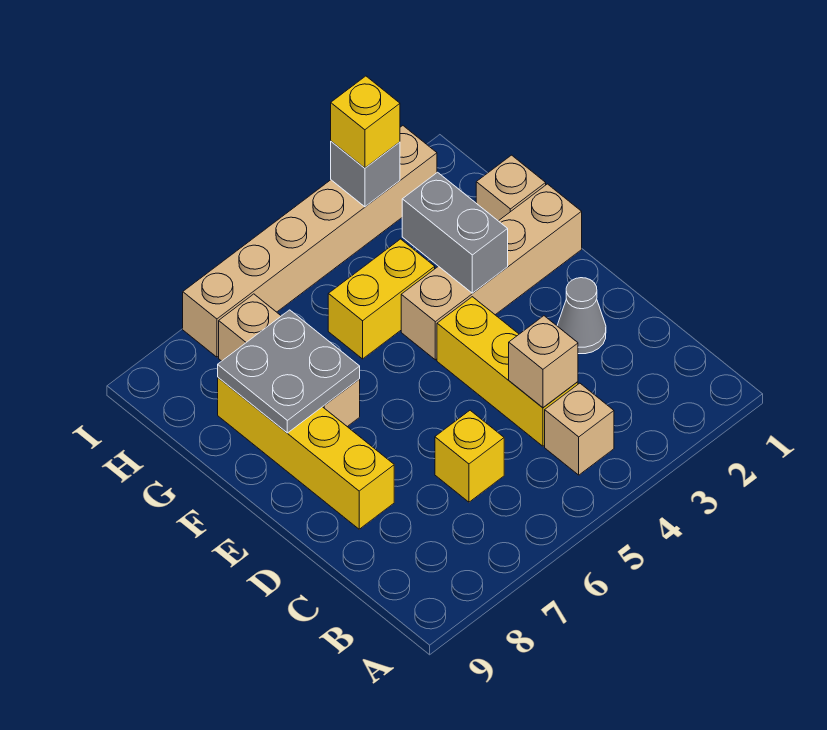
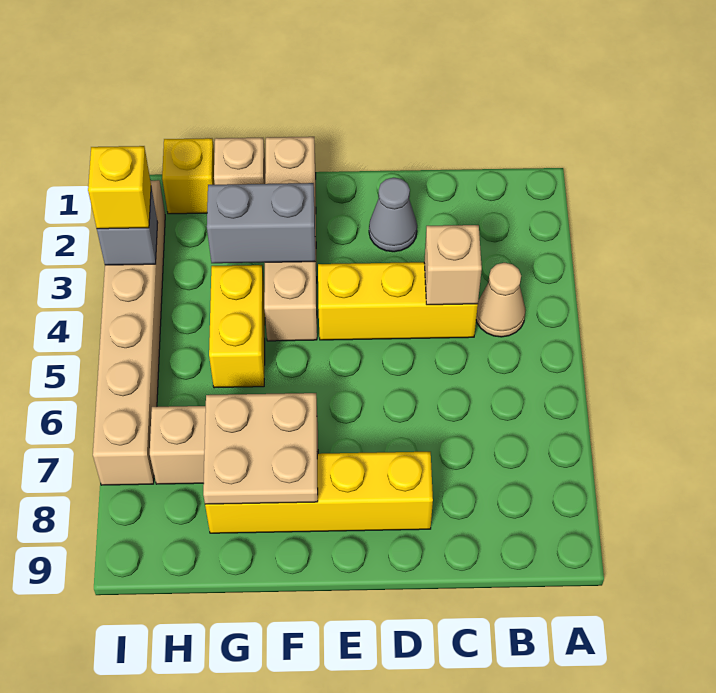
tan 1x1 brick [545,383,614,475] -> tan 1x1 cone [476,263,526,337]
yellow 1x1 brick [435,410,504,502] -> yellow 1x1 brick moved to [162,138,215,214]
grey 2x2 plate [218,310,360,433] -> tan 2x2 plate [203,393,318,504]

